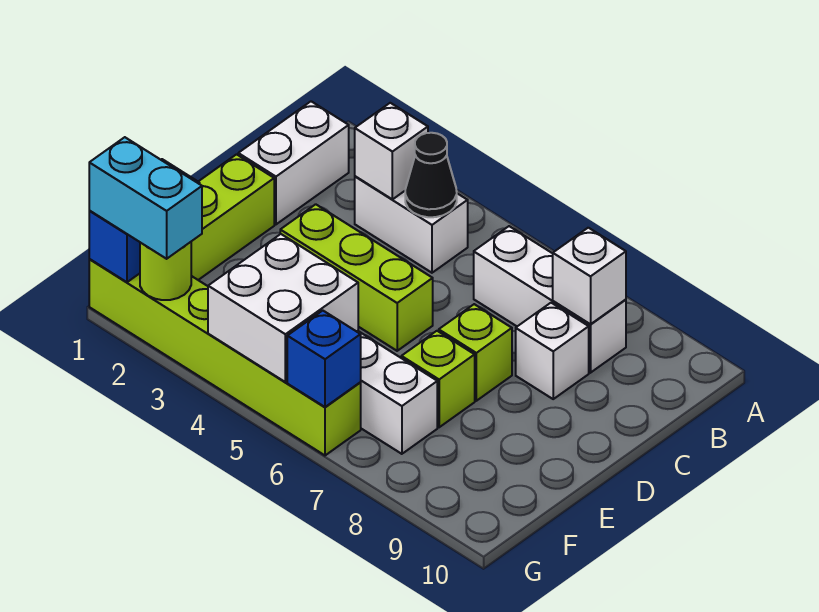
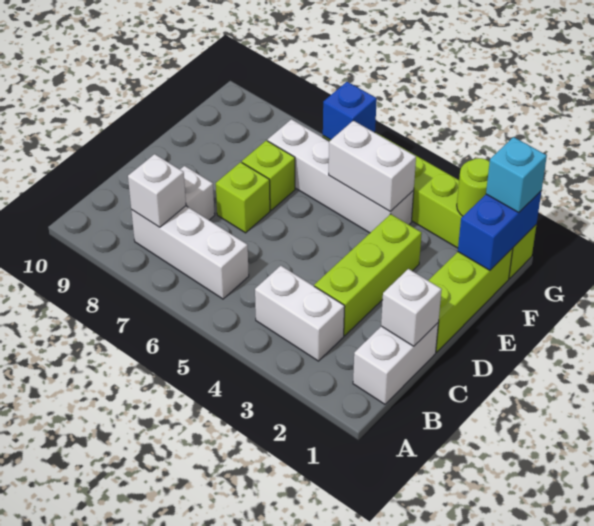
white 1x1 brick [355,103,428,199] -> white 1x1 brick moved to [381,269,442,346]
black 1x1 cone [405,133,457,217] -> none
lime 1x3 brick [280,204,433,351] -> lime 1x3 brick turned to [314,214,422,336]
white 2x2 brick [208,234,358,382] -> white 1x2 brick [329,121,416,211]
cyan 1x2 brick [89,137,202,259] -> cyan 1x1 brick [486,137,547,212]

